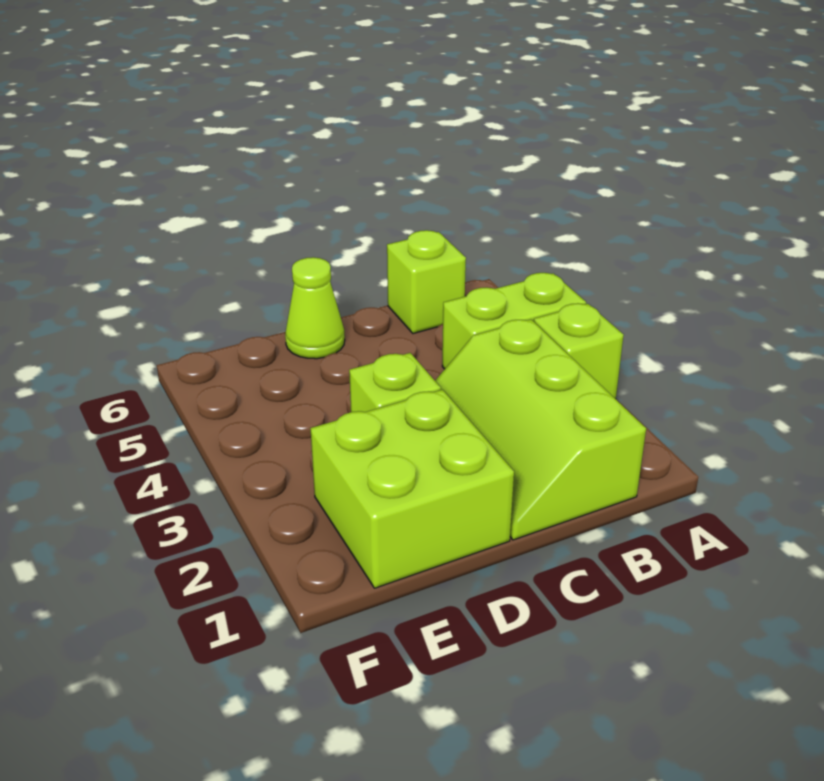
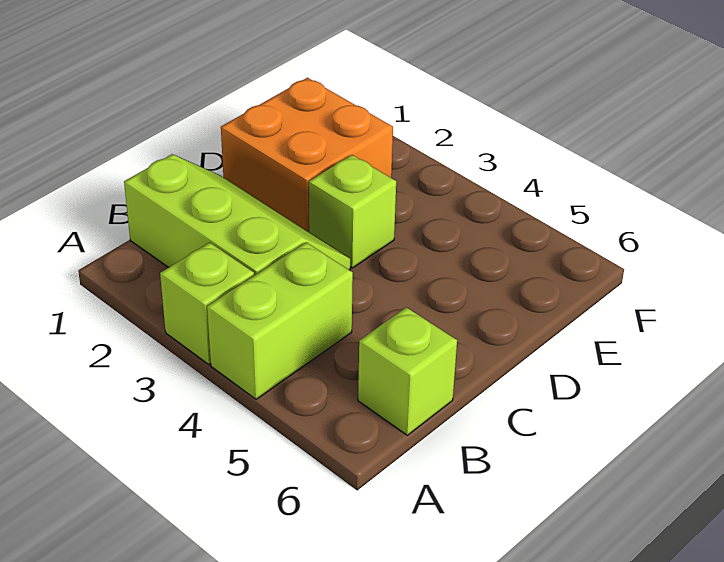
lime 2x2 brick [310,390,514,588] -> orange 2x2 brick [221,78,393,232]
lime 1x1 cone [285,257,345,359] -> none

